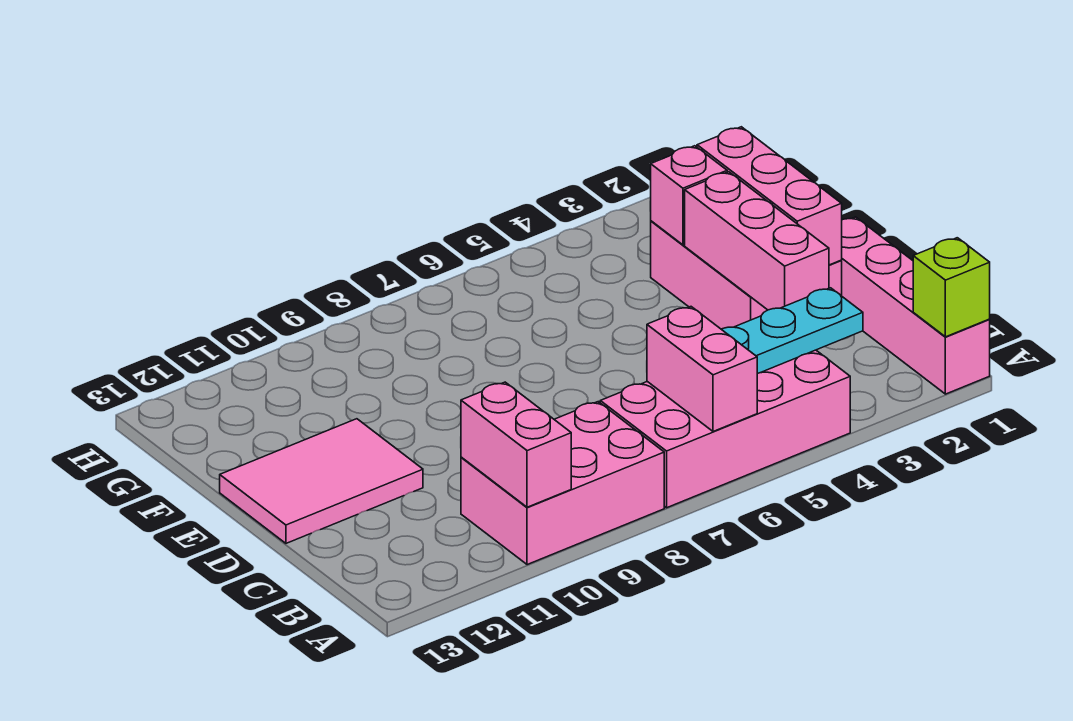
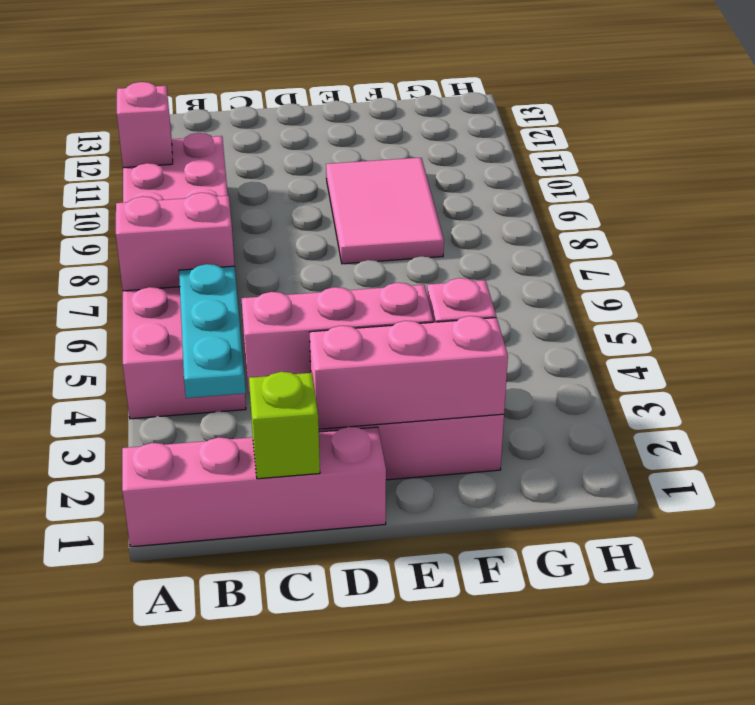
lime 1x1 brick [913,238,990,337] -> lime 1x1 brick moved to [249,372,320,479]
pink 1x2 brick [461,382,571,507] -> pink 1x1 brick [117,82,173,168]
pink 2x3 tile [220,419,423,543] -> pink 2x3 tile moved to [326,158,444,264]

